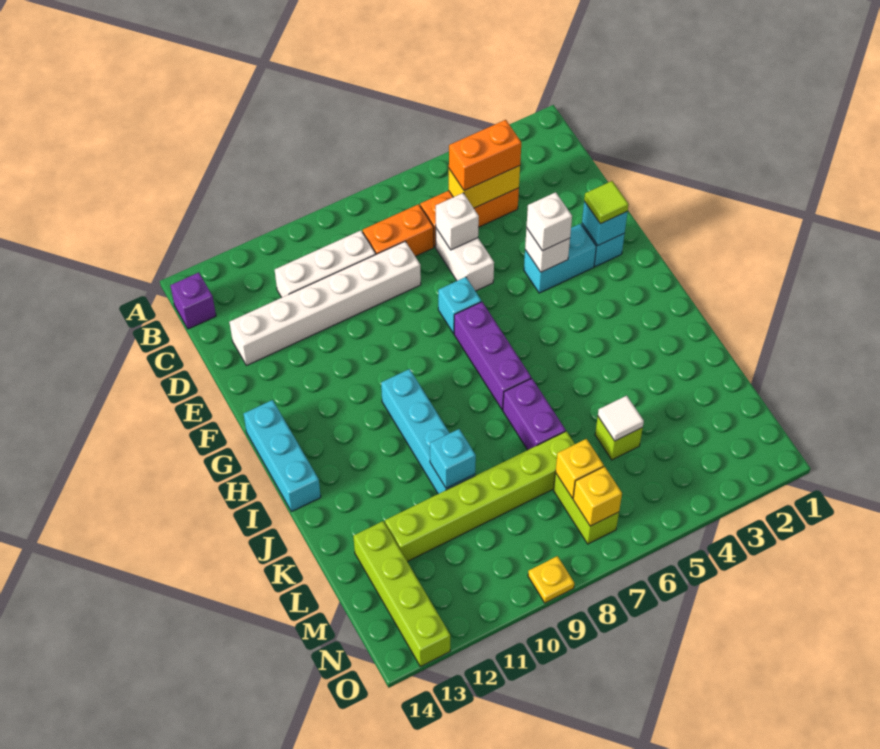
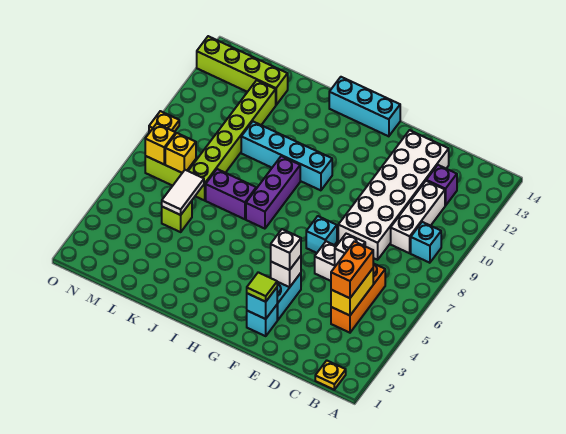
none -> yellow 1x1 plate [315,361,346,390]
purple 1x1 brick [170,273,216,329] -> purple 1x1 brick moved to [426,165,457,206]
orange 1x2 brick [363,204,434,256] -> none
white 1x6 brick [229,241,421,366] -> white 2x6 brick [338,130,449,260]
purple 1x3 brick [454,302,531,410] -> purple 1x3 brick turned to [246,156,300,229]
cyan 1x1 brick [430,429,476,488] -> cyan 1x1 brick moved to [411,222,441,263]
white 1x1 tile [598,396,644,441] -> white 1x2 tile [162,170,204,215]

